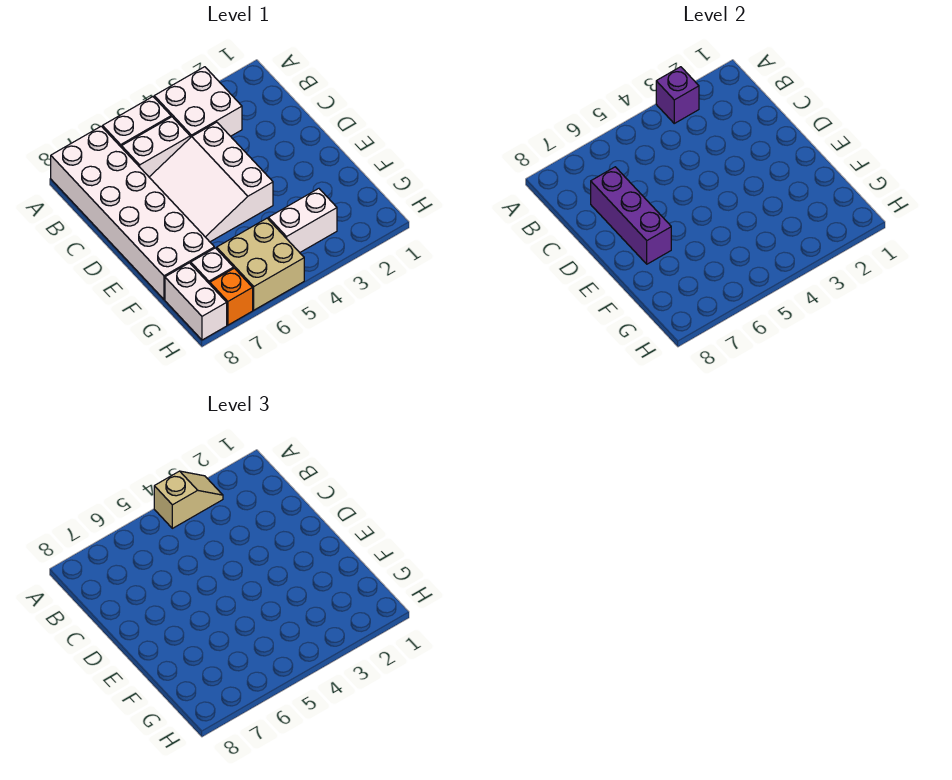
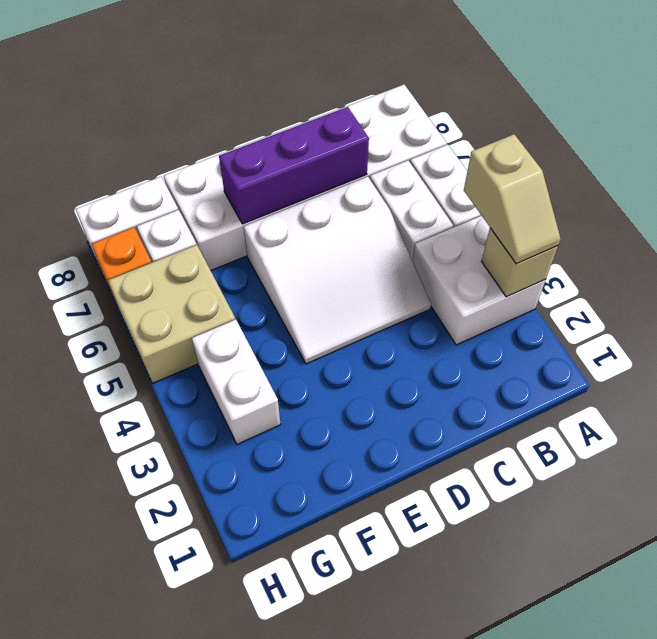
purple 1x1 brick [656,67,699,123] -> tan 1x1 brick [482,228,558,297]
white 3x3 slope [149,122,273,242] -> white 3x3 slope turned to [243,177,431,364]

